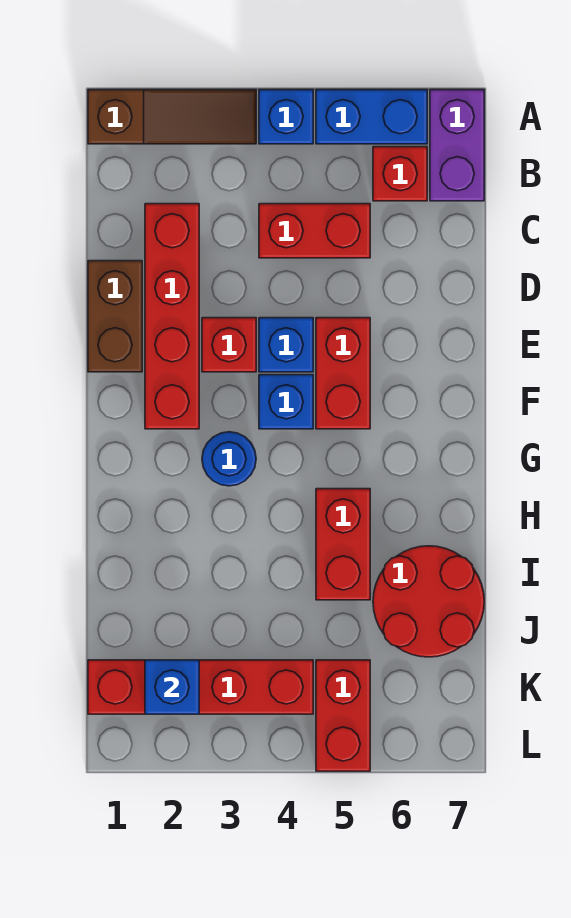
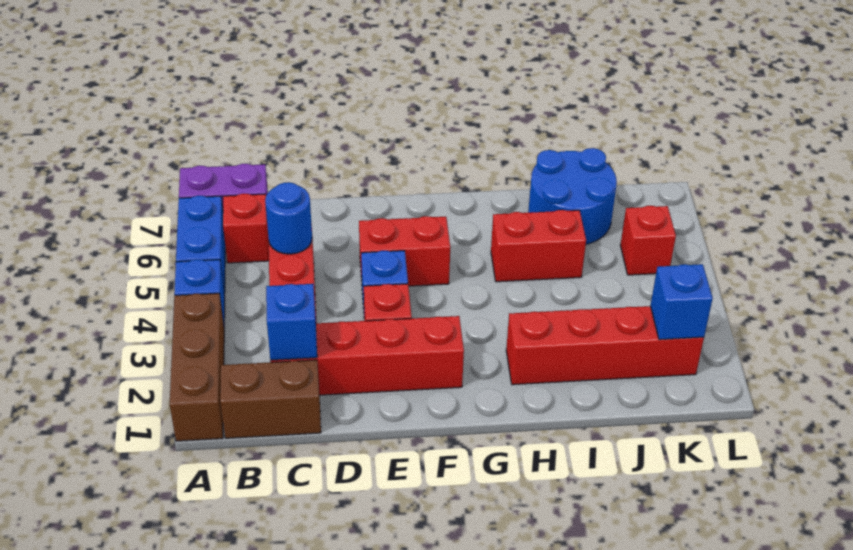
brown 1x3 slope [88,90,256,144] -> brown 1x3 brick [170,293,224,441]
brown 1x2 brick [88,261,142,372] -> brown 1x2 brick moved to [220,360,321,438]
blue 1x1 brick [259,375,313,429] -> blue 1x1 brick moved to [266,284,317,360]
blue 1x1 round brick [202,432,256,486] -> blue 1x1 round brick moved to [265,182,312,254]
red 2x2 round brick [373,546,484,657] -> blue 2x2 round brick [528,148,617,244]
red 1x4 brick [88,660,313,714] -> red 1x4 brick turned to [506,306,704,385]
red 1x2 brick [316,660,370,771] -> red 1x1 brick [620,206,676,275]

